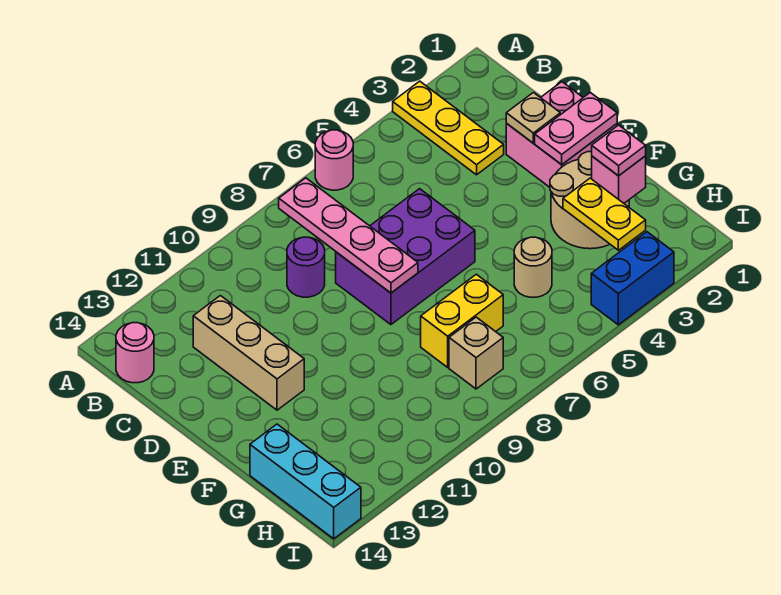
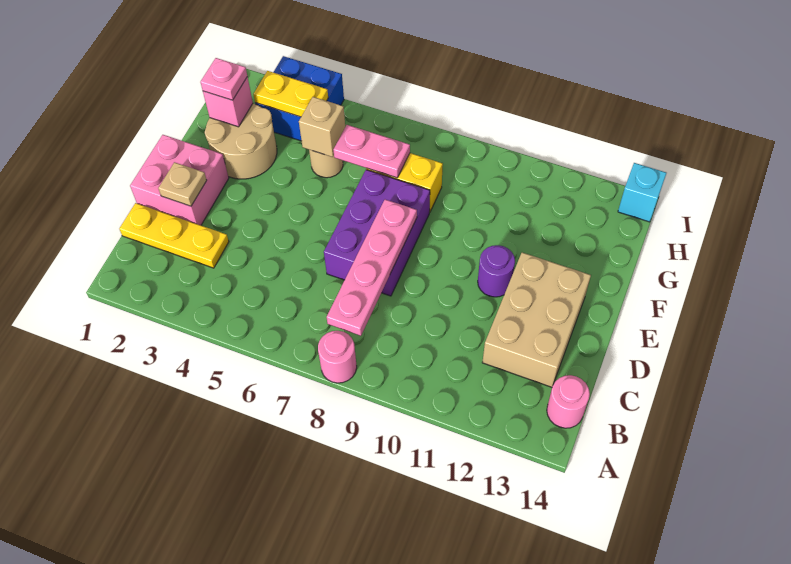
yellow 1x3 plate [393,81,504,175] -> yellow 1x3 plate turned to [119,203,229,268]
pink 1x1 round brick [315,130,353,190] -> pink 1x1 round brick moved to [318,331,357,383]
purple 1x1 round brick [287,237,325,297] -> purple 1x1 round brick moved to [478,245,515,297]
tan 1x3 brick [193,296,304,410] -> tan 2x3 brick [482,253,591,387]
purple 2x3 brick [336,189,475,325] -> purple 2x3 brick turned to [324,170,430,296]
pink 1x2 plate [535,93,617,165] -> pink 1x2 plate moved to [334,125,410,178]
yellow 1x2 plate [563,178,646,250] -> yellow 1x2 plate turned to [254,71,328,117]
cyan 1x3 brick [250,424,361,539] -> cyan 1x1 brick [618,163,666,222]
tan 1x1 brick [449,317,503,389] -> tan 1x1 brick moved to [299,97,345,157]
blue 1x2 brick [591,232,674,325] -> blue 2x2 brick [255,56,344,141]

